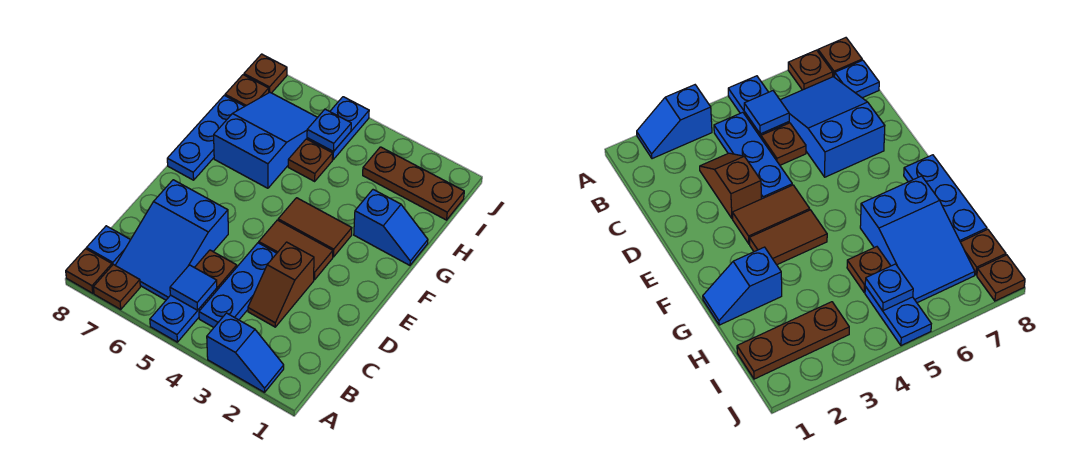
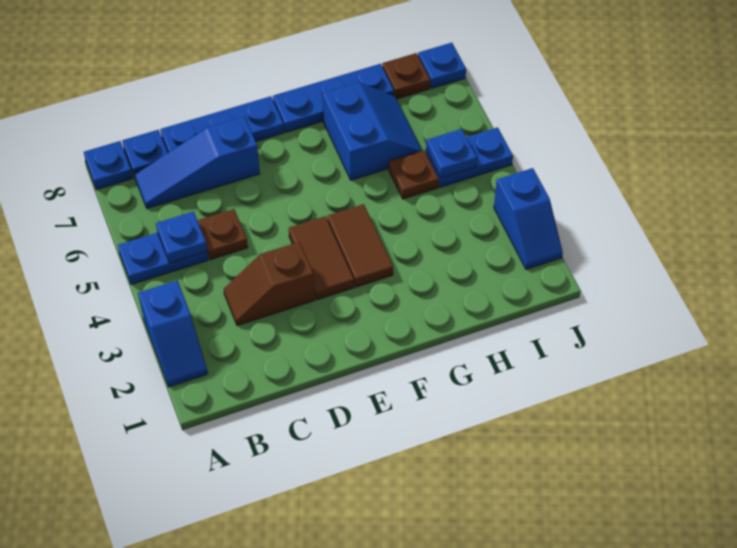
brown 1x1 plate [93,265,140,309] -> none
brown 1x1 plate [66,249,112,293] -> blue 1x1 plate [84,141,133,190]
blue 1x3 plate [199,243,277,327] -> blue 1x3 plate moved to [160,96,284,152]
blue 1x1 tile [170,265,217,310] -> blue 1x1 plate [156,212,207,263]
blue 2x3 slope [115,180,228,300] -> blue 1x3 slope [134,117,260,208]
blue 1x2 slope [354,190,428,265] -> blue 1x2 slope moved to [494,168,563,269]
blue 2x3 slope [214,93,318,188] -> blue 2x2 slope [323,82,422,180]
brown 1x3 plate [363,147,464,220] -> none
brown 1x1 plate [244,54,287,93] -> blue 1x1 plate [418,43,466,88]

